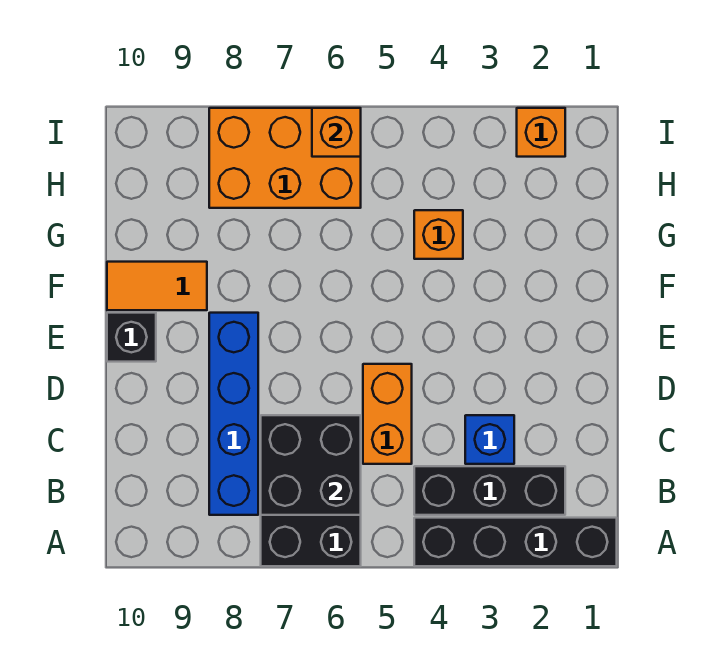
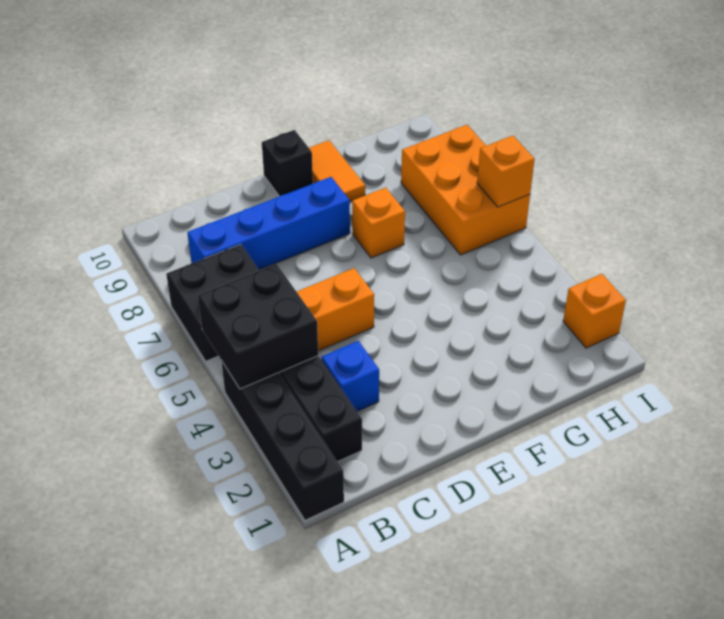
black 2x2 brick [261,415,361,515] -> black 2x2 brick moved to [198,264,318,389]
orange 1x1 brick [414,210,463,259] -> orange 1x1 brick moved to [352,188,405,258]

